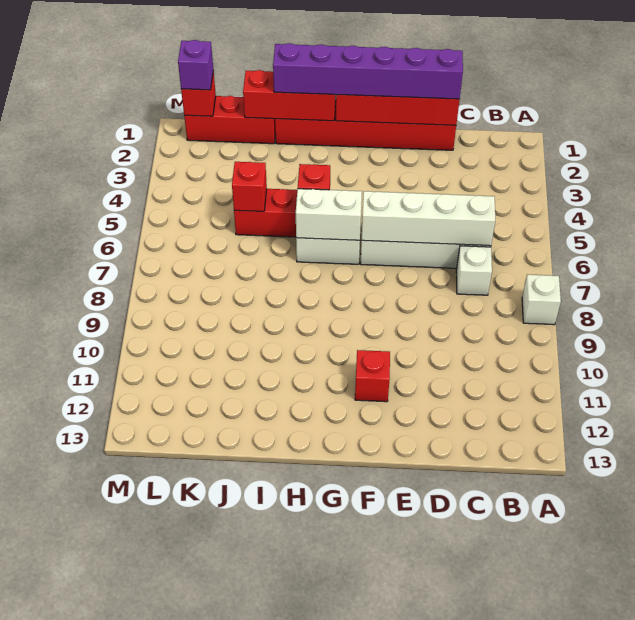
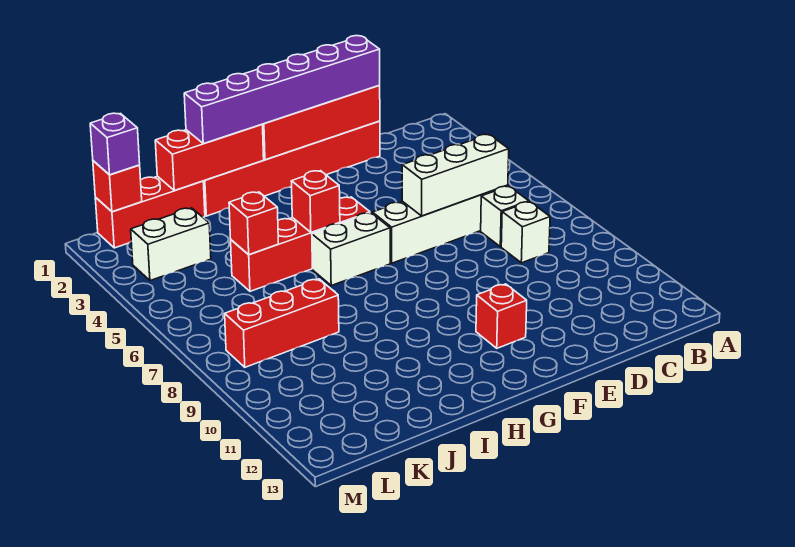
white 1x1 brick [522,274,561,325] -> white 1x1 brick moved to [501,202,550,263]
white 1x4 brick [361,191,495,246] -> white 1x3 brick [402,134,509,216]
white 1x2 brick [296,189,362,240] -> white 1x2 brick moved to [131,208,211,281]
none -> red 1x3 brick [225,279,339,367]

